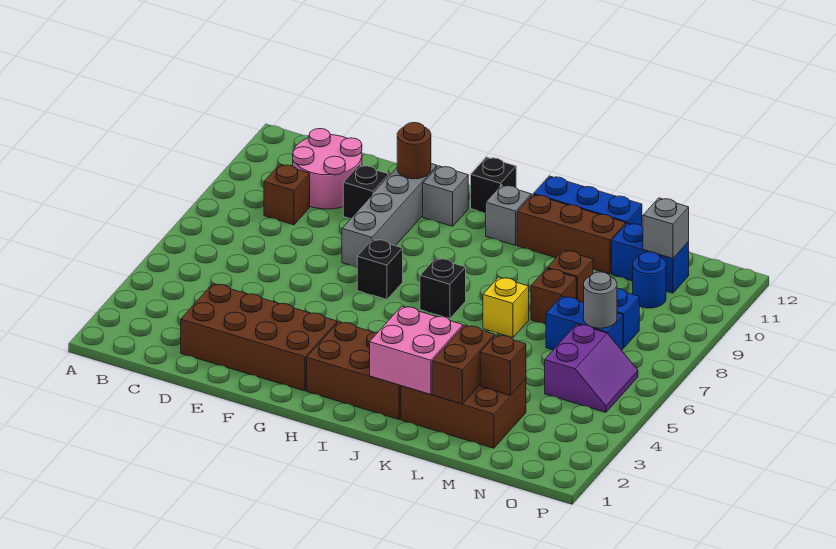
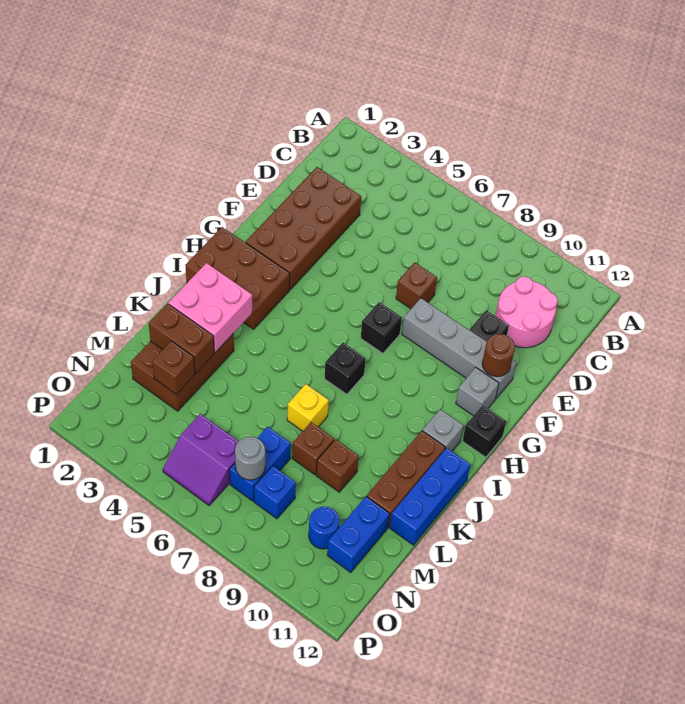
brown 1x1 brick [264,164,310,225] -> brown 1x1 brick moved to [396,263,437,309]
brown 2x3 brick [307,322,401,419] -> brown 2x3 brick turned to [185,227,290,329]
grey 1x1 brick [643,198,689,259] -> none

